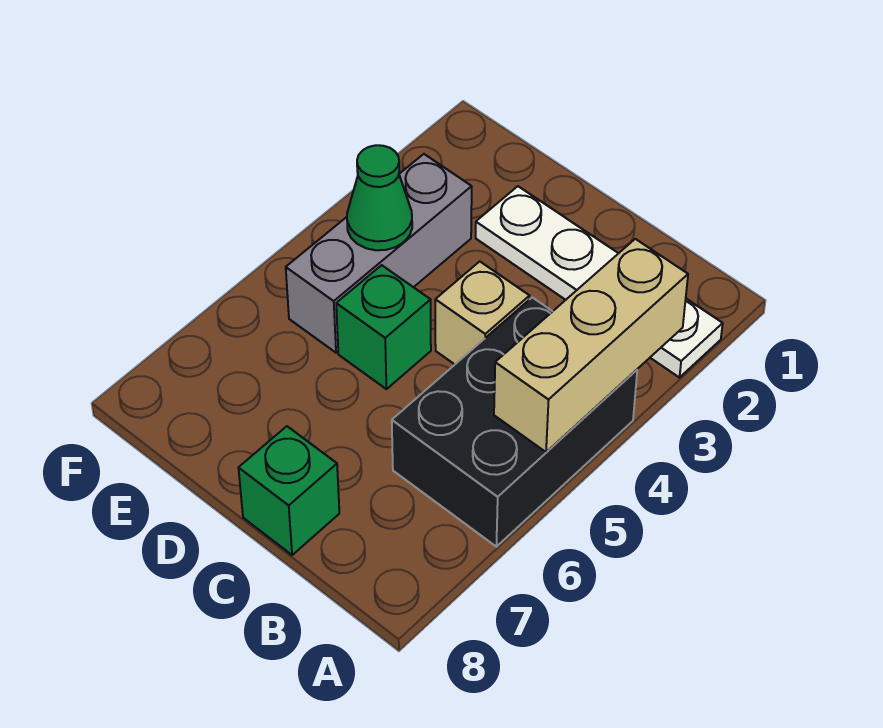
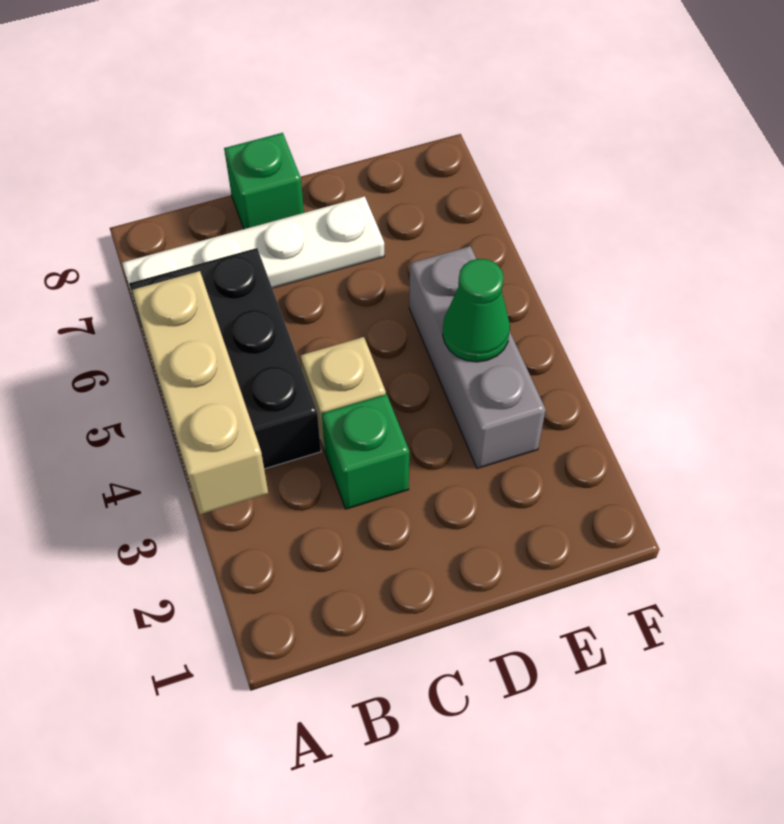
white 1x4 plate [476,186,723,378] -> white 1x4 plate moved to [122,196,384,305]
green 1x1 brick [336,265,431,389] -> green 1x1 brick moved to [322,394,409,509]

